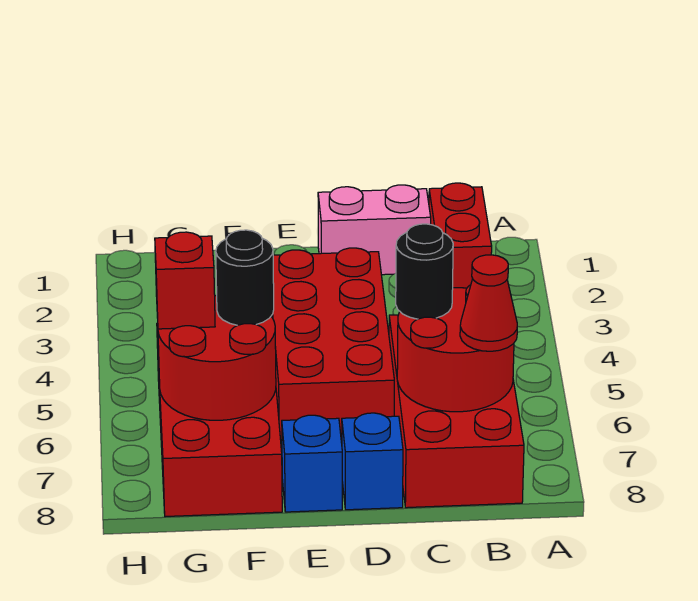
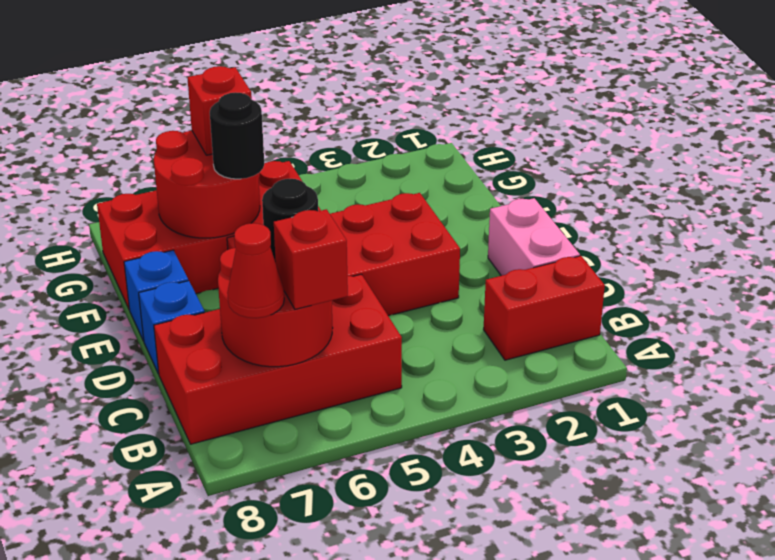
none -> red 1x1 brick [274,209,348,309]

